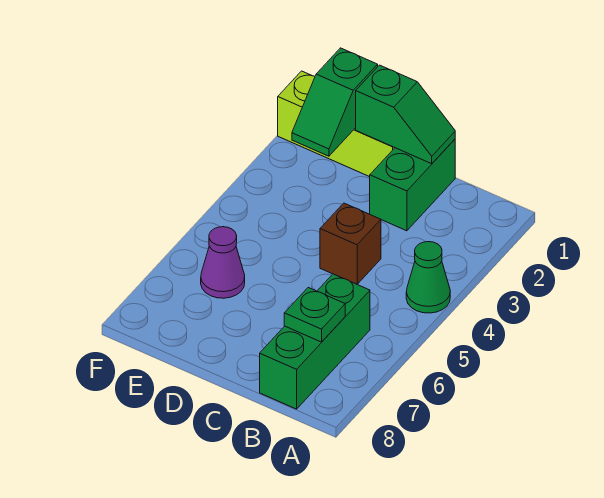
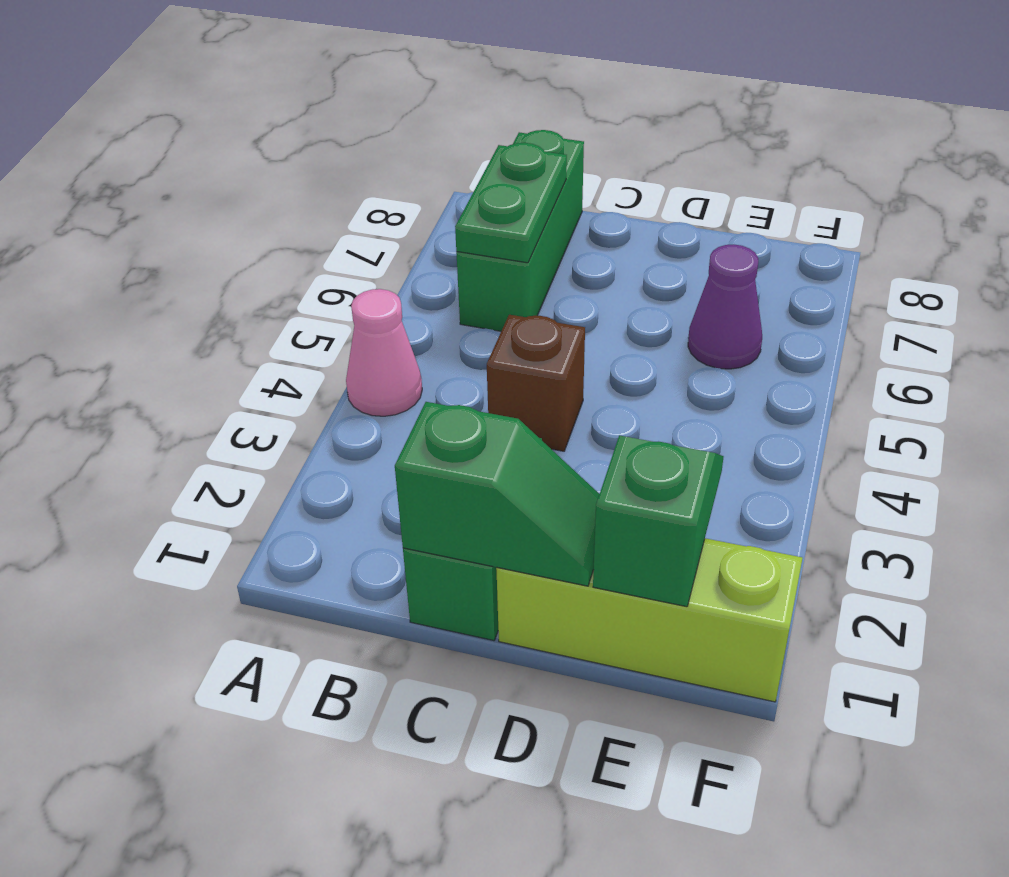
green 1x1 cone [406,242,450,313] -> pink 1x1 cone [346,289,422,416]
green 1x1 plate [284,288,345,342] -> green 1x2 plate [455,143,567,263]
green 1x2 slope [356,65,455,164] -> green 1x2 slope turned to [395,402,599,586]

